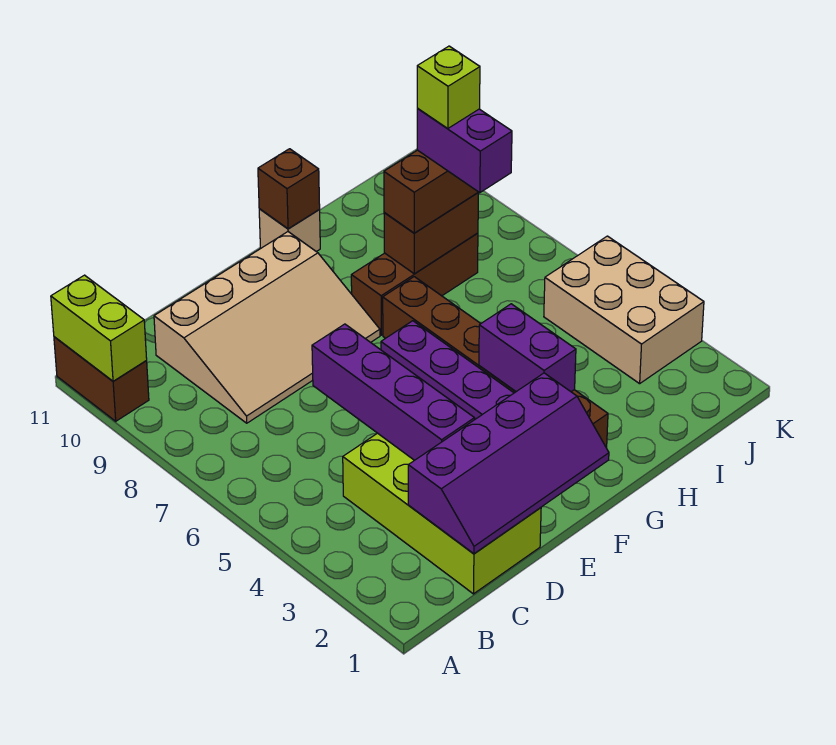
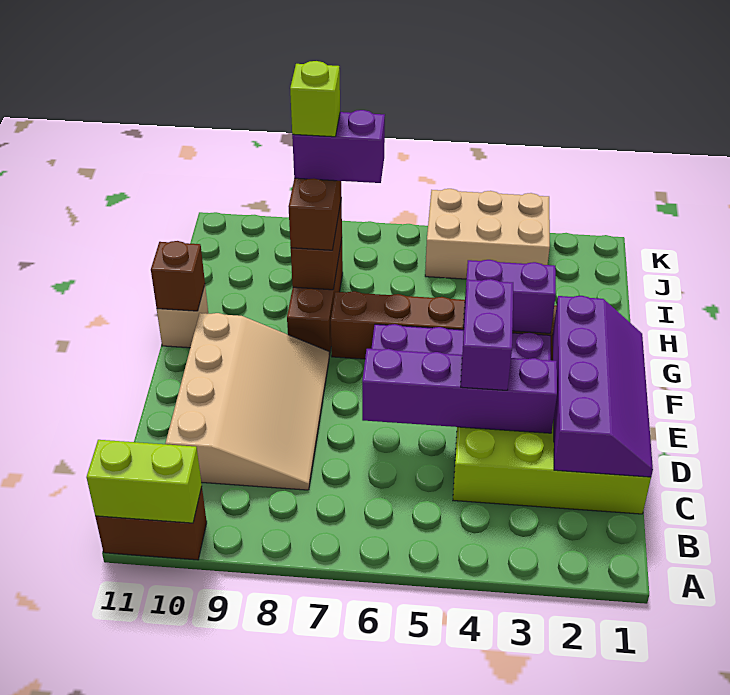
none -> purple 1x2 brick [461,279,513,390]

